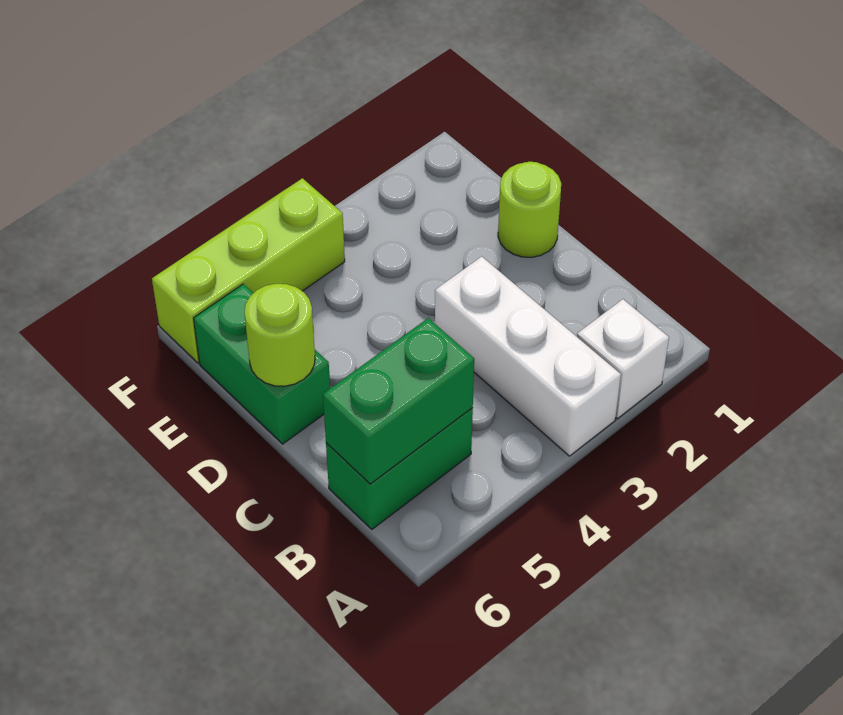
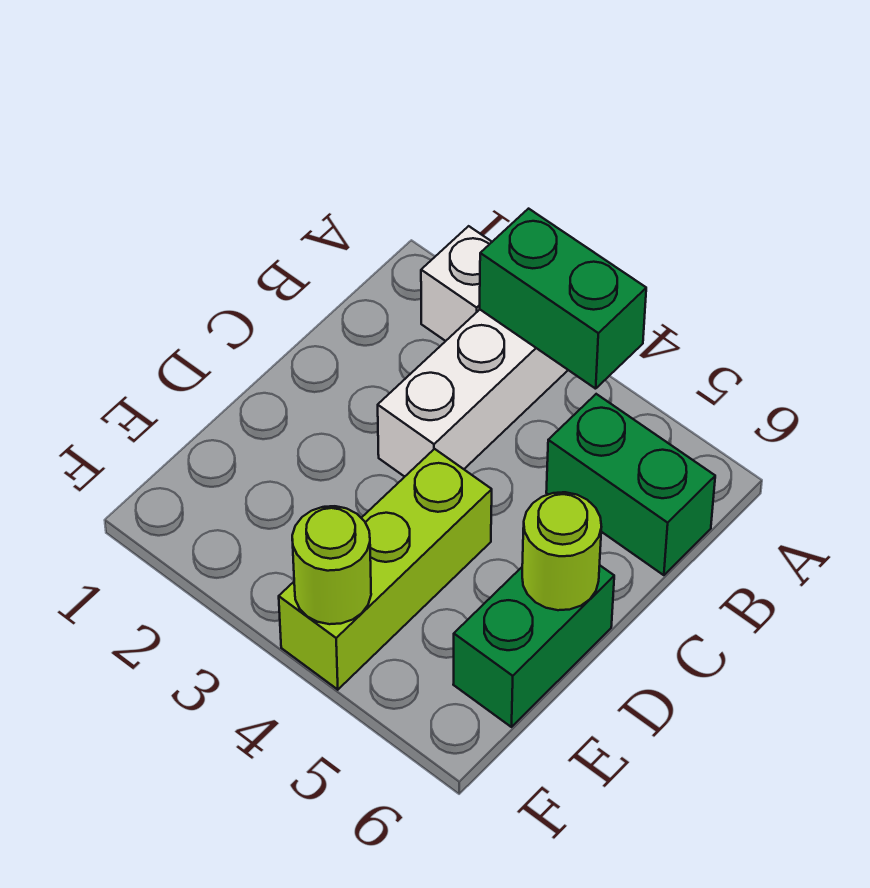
green 1x2 brick [323,318,474,484] -> green 1x2 brick moved to [480,209,646,389]
lime 1x1 round brick [498,162,561,257] -> lime 1x1 round brick moved to [292,506,371,624]
lime 1x3 brick [152,178,345,363] -> lime 1x3 brick turned to [279,449,492,690]

